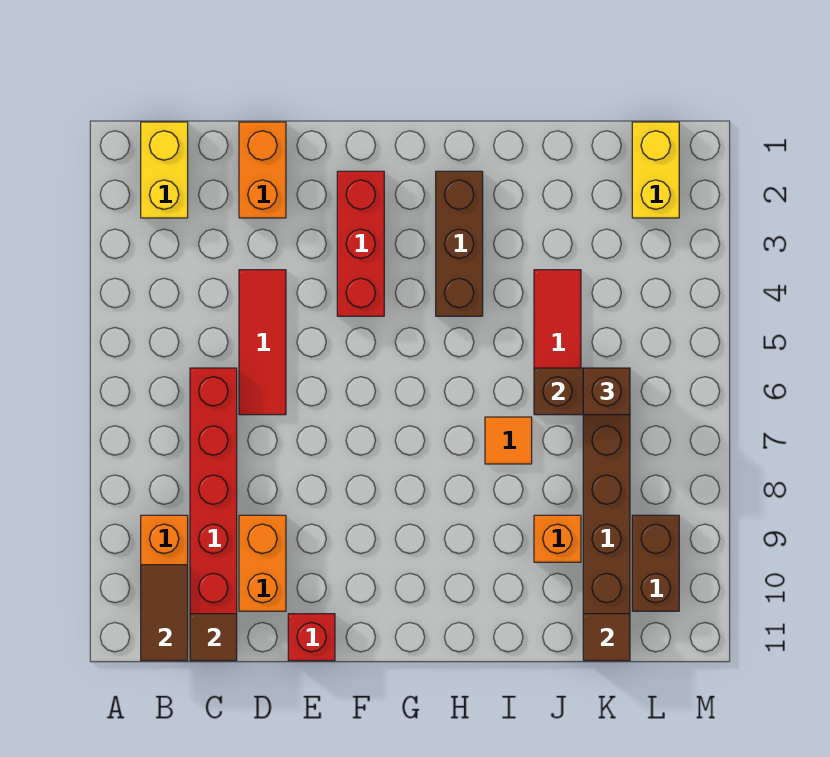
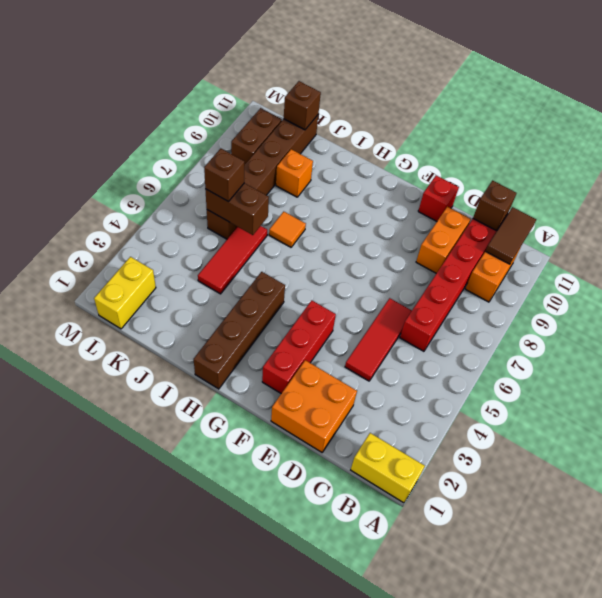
yellow 1x2 brick [141,122,188,218] -> yellow 1x2 brick turned to [351,433,425,503]
brown 1x1 tile [190,614,237,661] -> brown 1x1 brick [473,181,517,231]
orange 1x2 brick [239,122,286,218] -> orange 2x2 brick [271,360,357,452]
brown 1x3 brick [436,171,483,316] -> brown 1x4 brick [194,272,285,389]
brown 1x1 tile [583,614,630,661] -> brown 1x1 brick [284,81,321,130]

